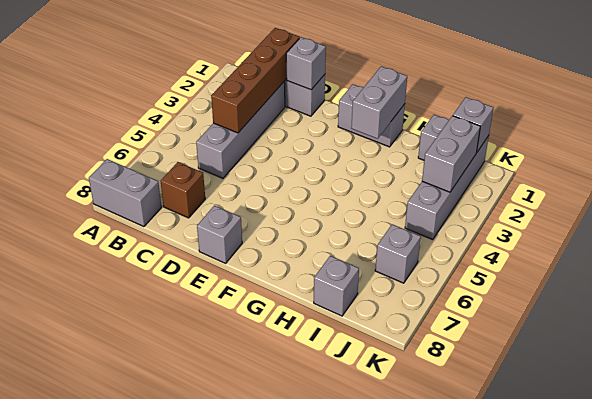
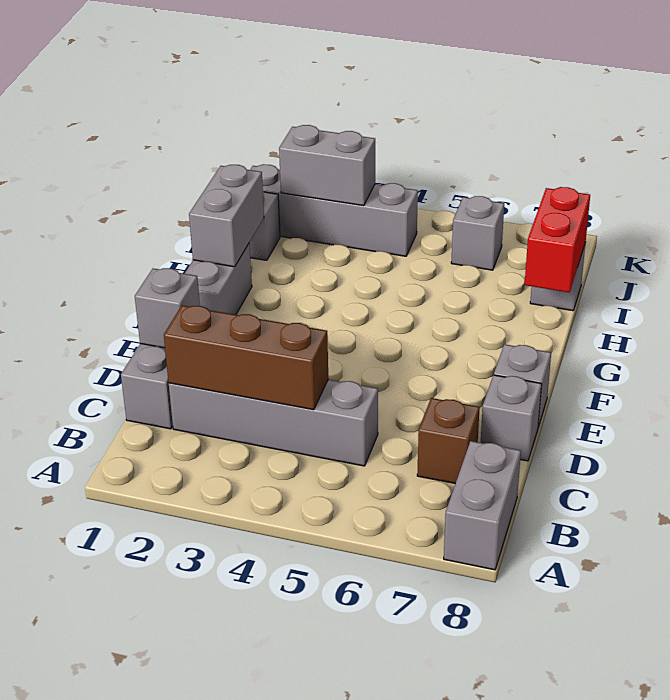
brown 1x4 brick [211,28,300,133] -> brown 1x3 brick [164,306,328,410]
grey 1x2 brick [351,66,407,139] -> grey 1x2 brick turned to [189,165,264,267]
none -> red 1x2 brick [525,187,590,292]
grey 1x1 brick [453,97,493,152] -> grey 1x1 brick moved to [481,375,542,461]

